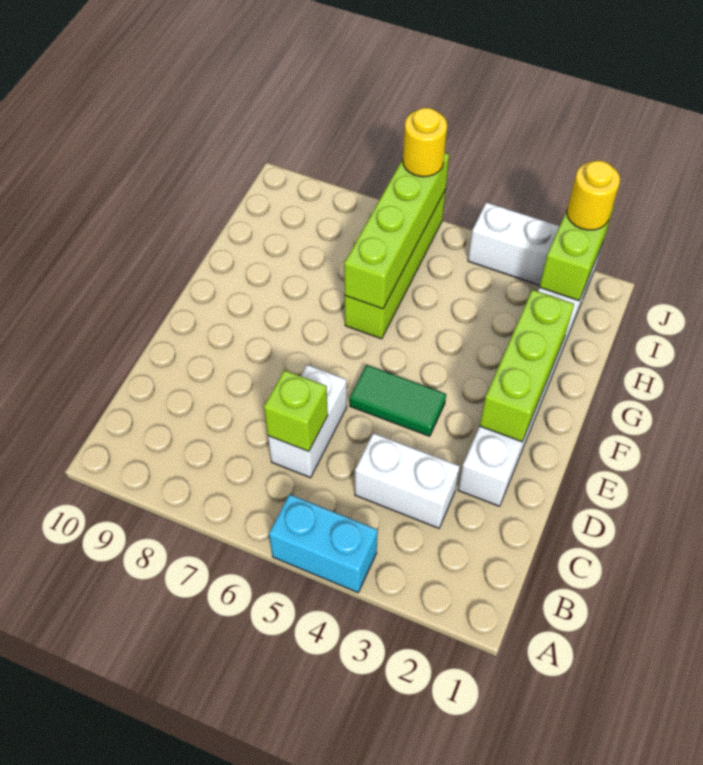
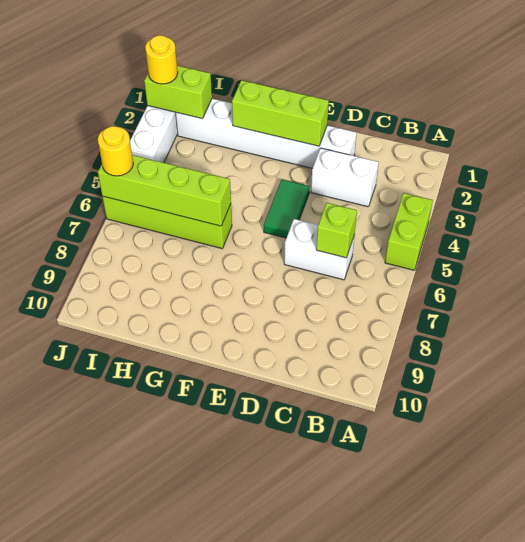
cyan 1x2 brick [269,494,378,592] -> lime 1x2 brick [385,193,433,270]
white 1x2 brick [355,433,460,528] -> white 1x2 brick turned to [311,148,379,207]

